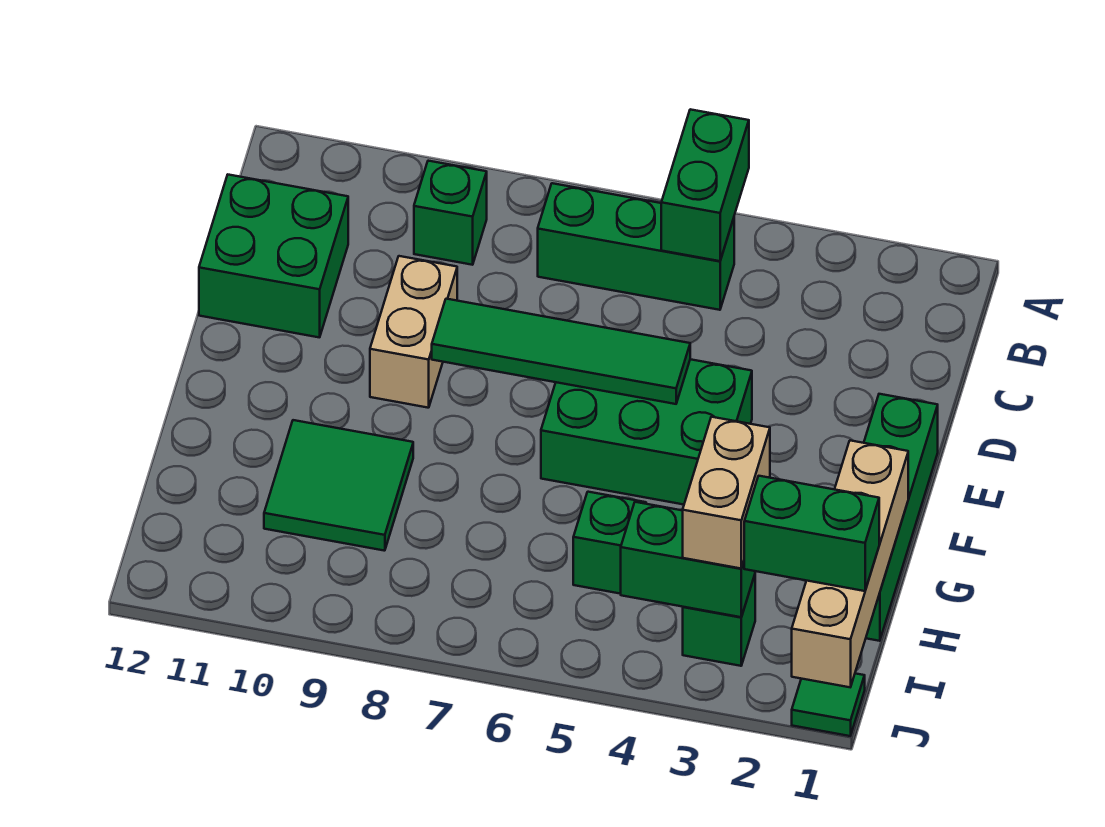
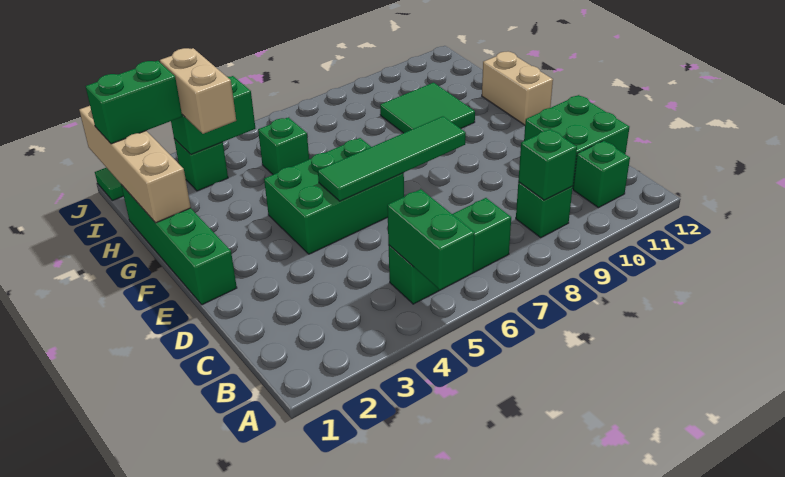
none -> green 1x1 brick [518,129,577,200]
none -> green 1x1 brick [573,141,630,208]
tan 1x2 brick [370,256,457,408] -> tan 1x2 brick moved to [482,52,553,125]

